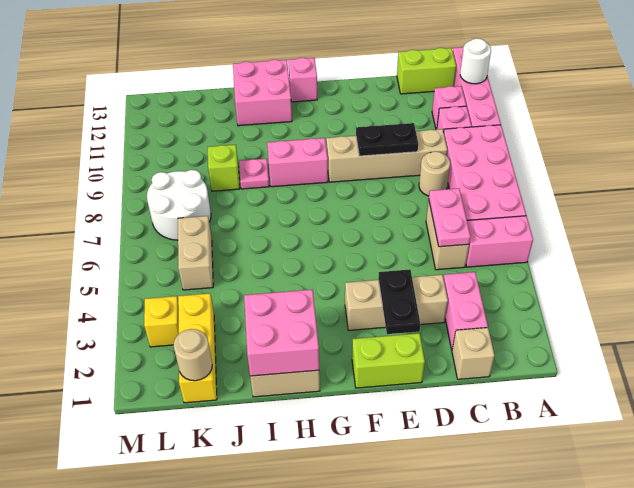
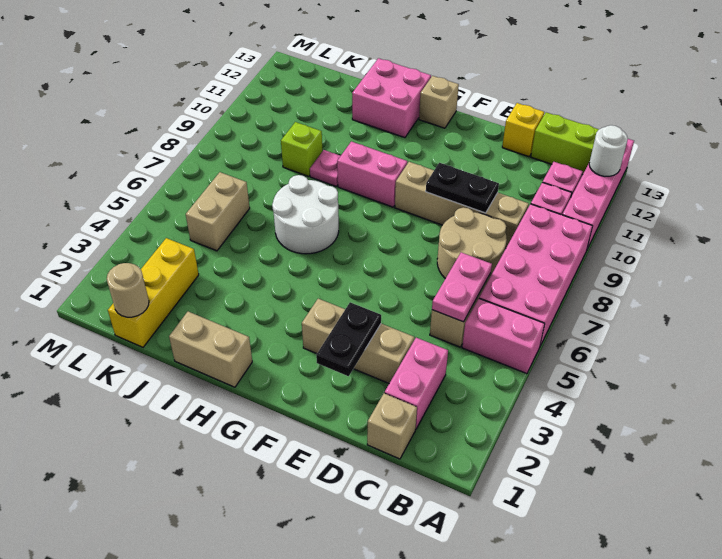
tan 1x1 round brick [419,151,450,196] -> tan 2x2 round brick [437,207,507,279]
lime 1x2 brick [352,333,425,388] -> none
pink 1x1 brick [288,58,317,102] -> tan 1x1 brick [419,76,459,128]
pink 2x2 brick [244,290,319,376] -> none
white 2x2 round brick [147,170,211,240] -> white 2x2 round brick moved to [272,175,339,254]
yellow 1x1 brick [144,296,179,347] -> yellow 1x1 brick moved to [502,103,544,157]

